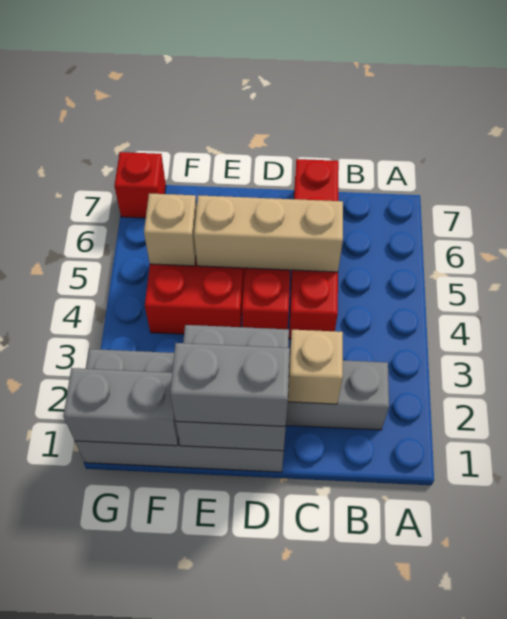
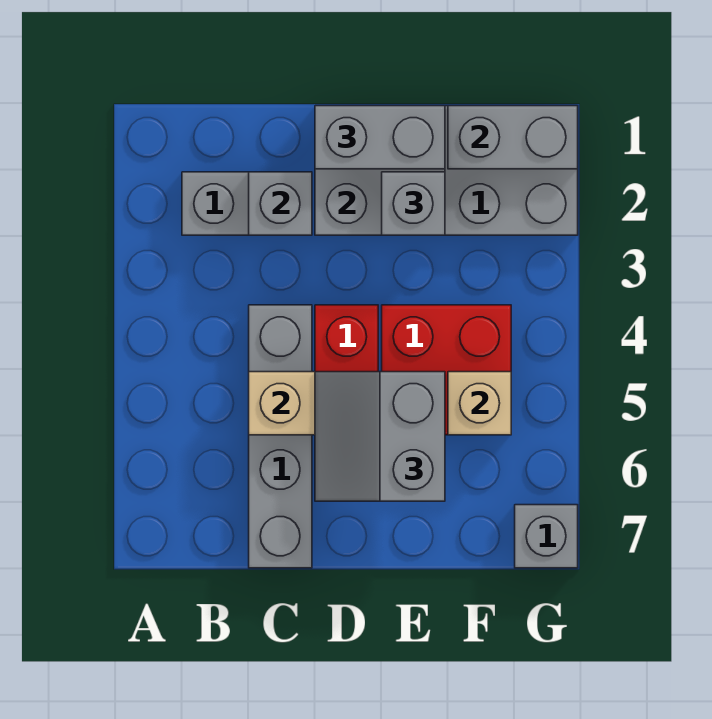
tan 1x1 brick [288,330,343,404] -> grey 1x1 brick [249,172,312,235]
red 1x4 brick [289,159,339,339] -> grey 1x4 brick [249,305,312,568]
none -> grey 2x2 slope [315,372,445,501]
none -> grey 1x1 brick [382,172,445,235]
red 1x1 brick [114,152,166,218] -> grey 1x1 brick [515,505,578,568]

